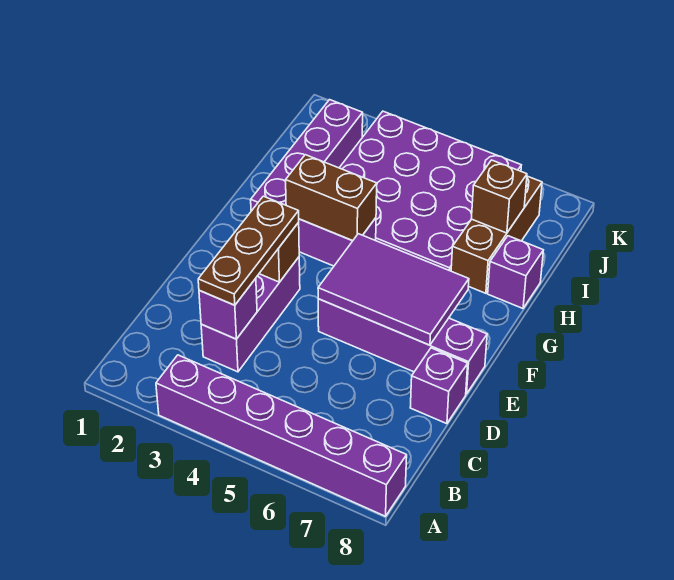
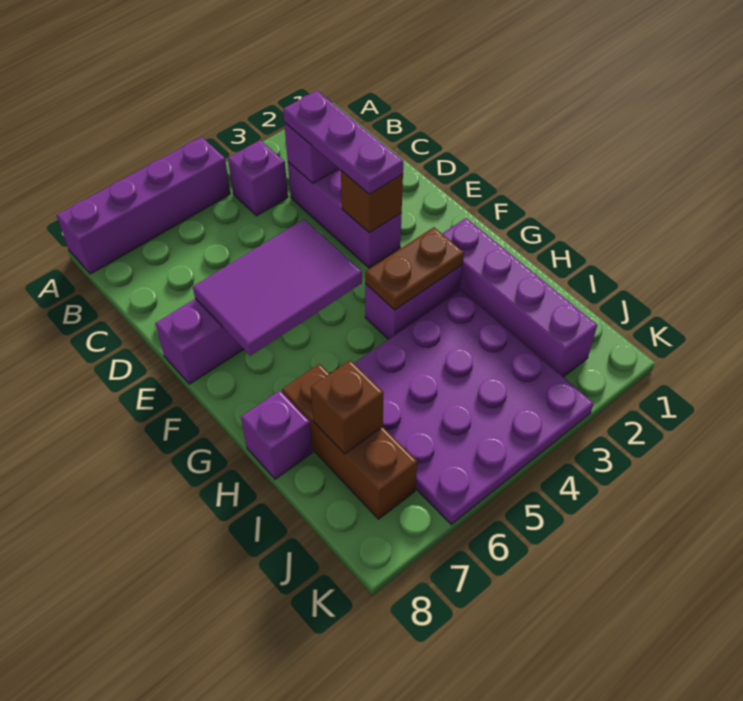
purple 1x6 brick [156,355,407,516] -> purple 1x4 brick [57,137,230,274]
brown 1x3 plate [198,196,299,305] -> purple 1x3 plate [283,90,403,194]
purple 1x1 brick [410,348,468,424] -> purple 1x1 brick moved to [228,140,288,216]
brown 1x2 brick [286,155,377,241] -> brown 1x2 plate [365,227,464,310]

